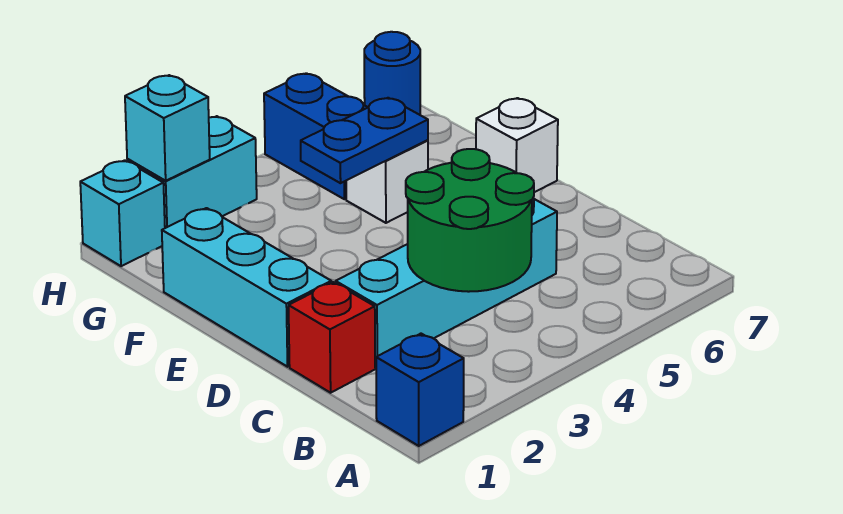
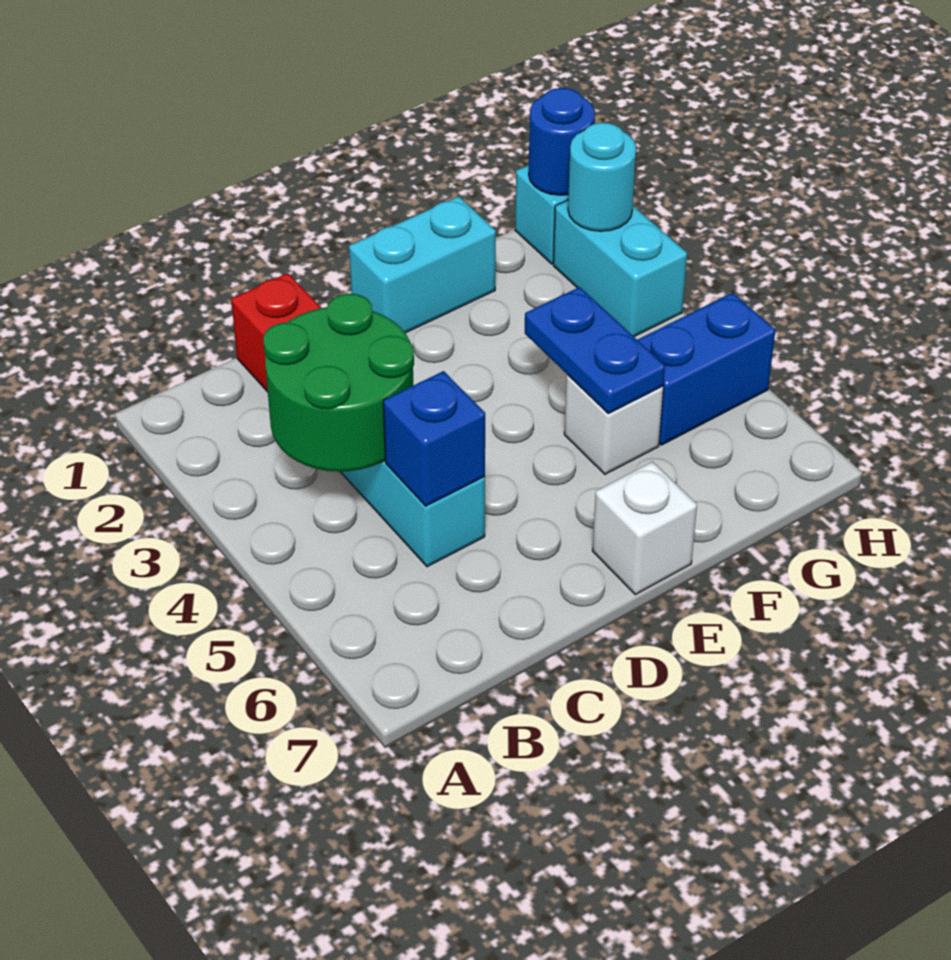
blue 1x1 brick [376,334,464,446] -> blue 1x1 brick moved to [383,371,485,506]
cyan 1x3 brick [162,208,331,367] -> cyan 1x2 brick [349,196,496,333]
cyan 1x1 brick [125,75,210,181] -> cyan 1x1 round brick [568,123,636,231]
blue 1x1 round brick [364,32,420,115] -> blue 1x1 round brick moved to [529,88,595,195]

